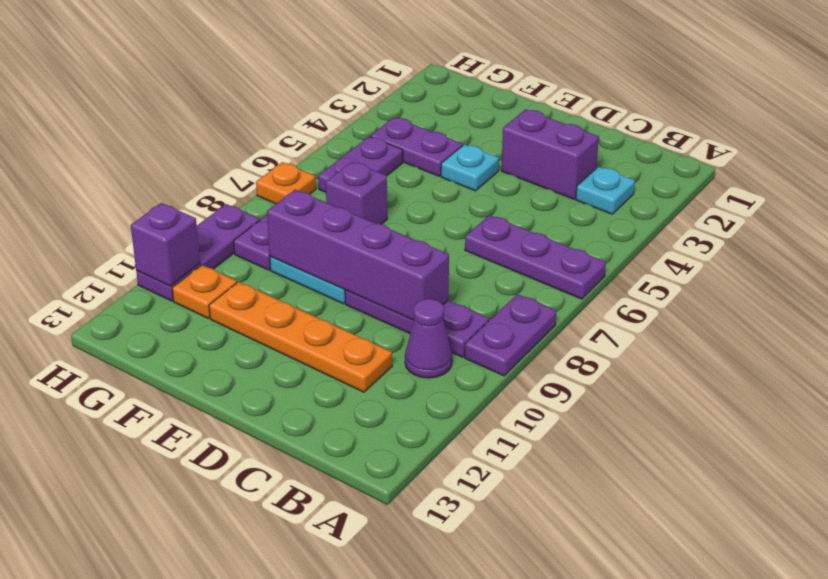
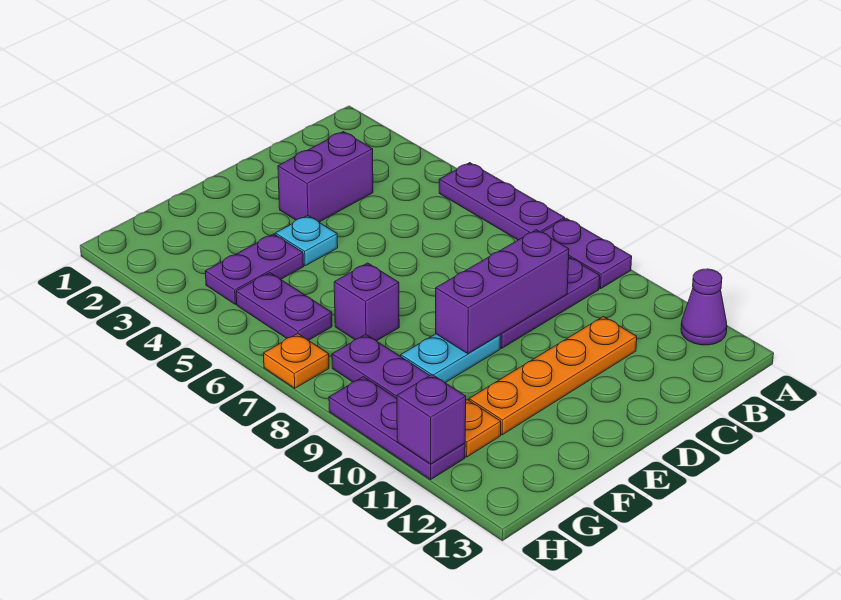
purple 1x3 plate [465,215,606,299] -> purple 1x3 plate turned to [439,163,565,240]
cyan 1x1 plate [576,167,635,214] -> none
purple 1x1 cone [405,299,452,378] -> purple 1x1 cone moved to [681,269,727,345]
purple 1x4 brick [267,190,449,320] -> purple 1x3 brick [436,230,569,354]

